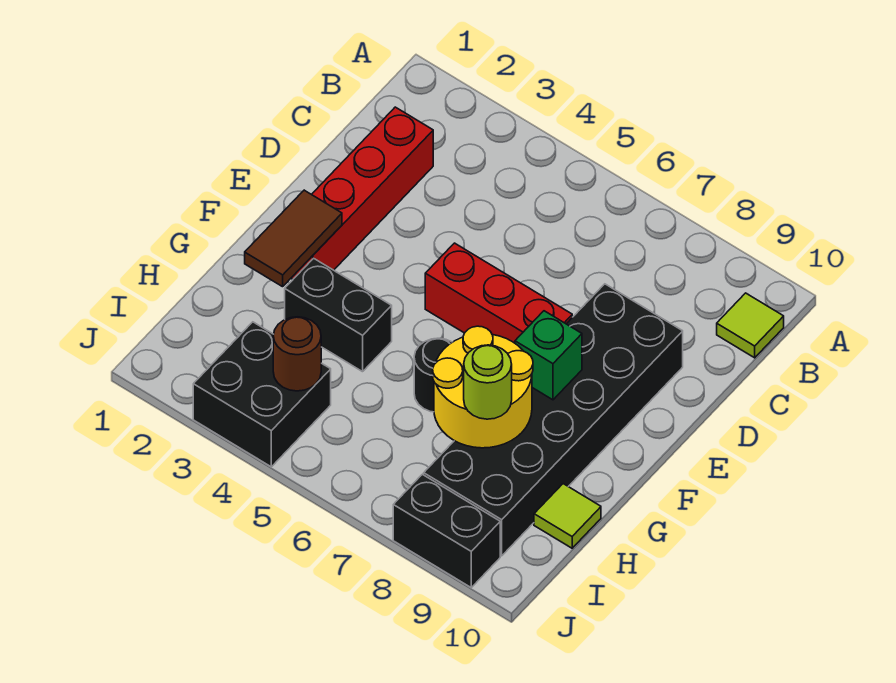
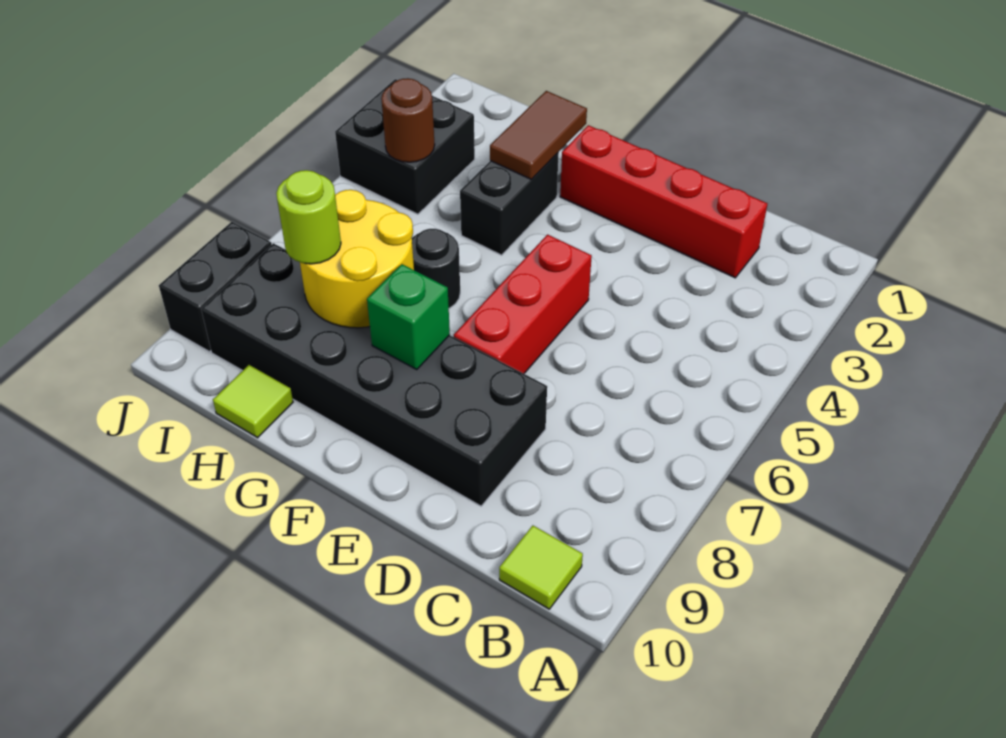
brown 1x2 tile [245,190,342,287] -> brown 1x2 tile turned to [490,91,587,180]

